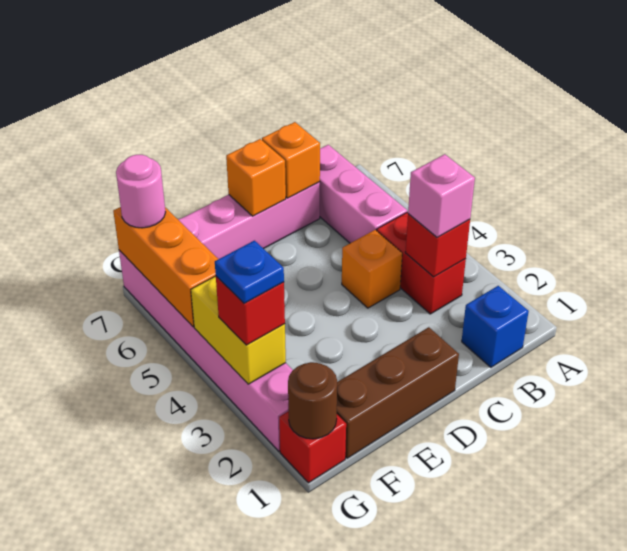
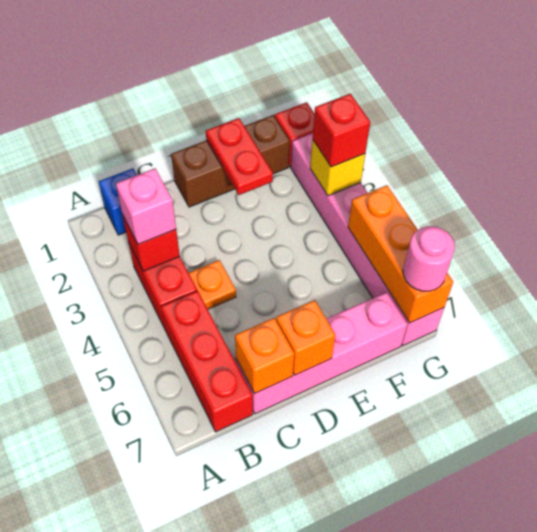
pink 1x3 brick [320,145,407,243] -> red 1x3 brick [161,291,253,432]
orange 1x1 brick [342,230,402,308] -> orange 1x1 plate [189,260,236,309]
none -> red 1x2 plate [206,118,273,195]
brown 1x1 round brick [288,362,337,439] -> none
yellow 1x2 brick [191,276,286,384] -> yellow 1x1 brick [310,140,365,196]
blue 1x1 plate [215,241,284,303] -> none

